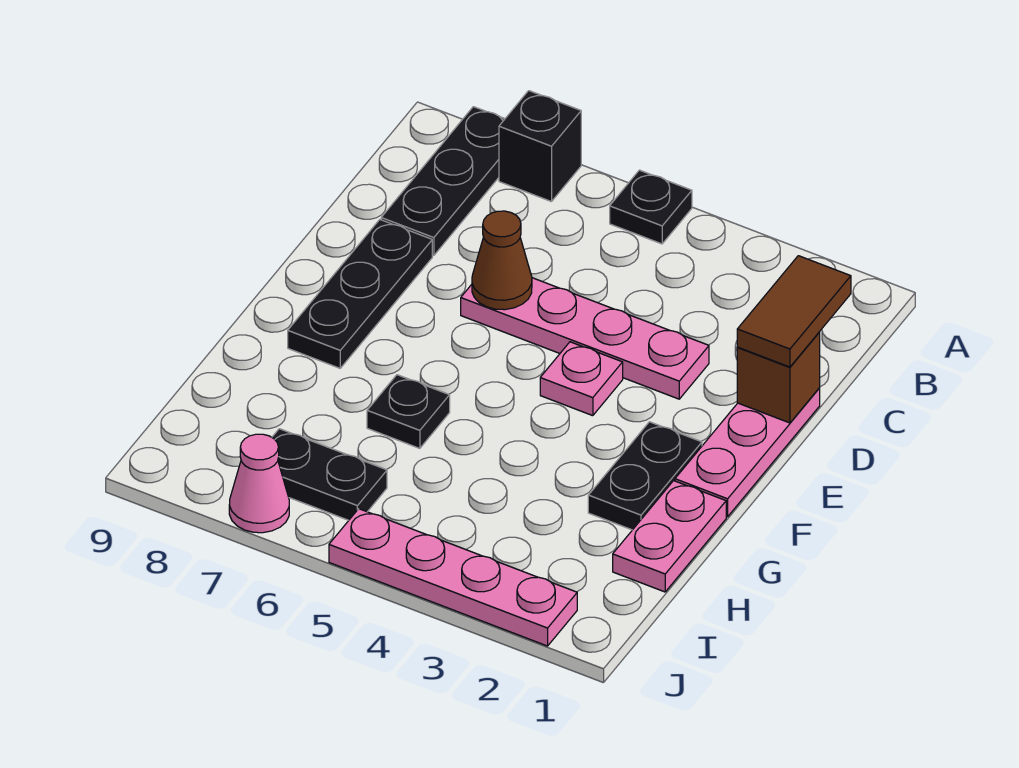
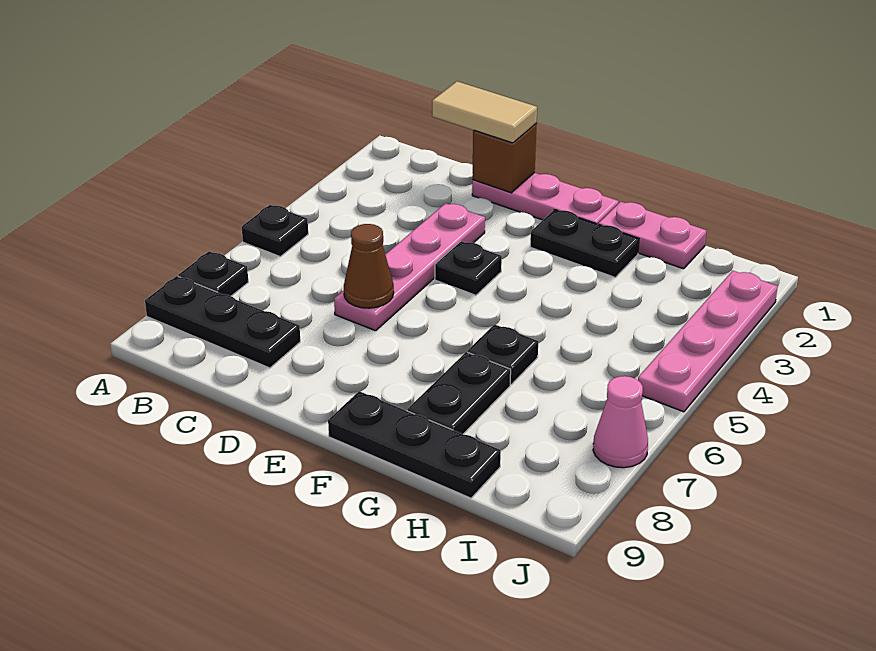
black 1x1 brick [499,91,581,202] -> black 1x1 plate [178,251,248,296]
brown 1x2 tile [737,256,851,367] -> tan 1x2 tile [432,81,537,143]
black 1x3 plate [288,220,432,368] -> black 1x3 plate moved to [328,391,501,498]
pink 1x1 plate [540,342,623,416] -> black 1x1 plate [435,241,502,295]
black 1x2 plate [272,429,387,520] -> black 1x2 plate moved to [407,352,511,434]

